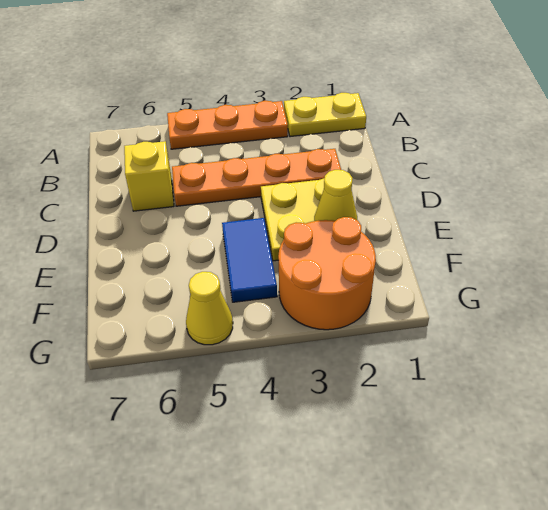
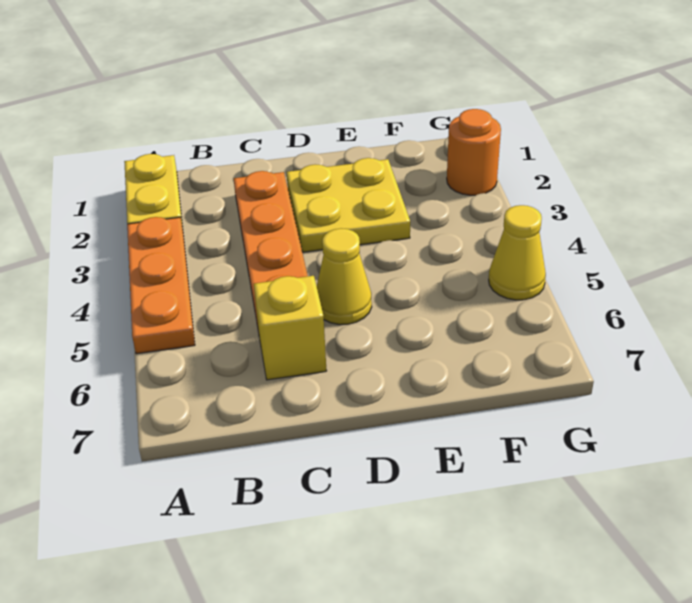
yellow 1x1 cone [314,170,357,221] -> yellow 1x1 cone moved to [317,228,372,325]
blue 1x2 tile [222,218,277,302] -> none
orange 2x2 round brick [278,217,376,330] -> orange 1x1 round brick [447,109,501,195]

